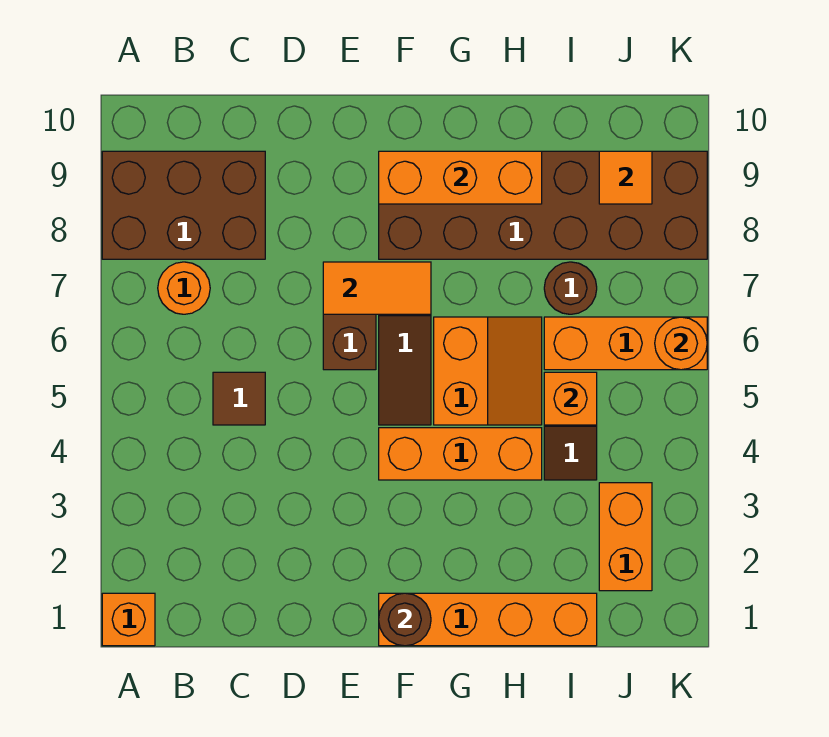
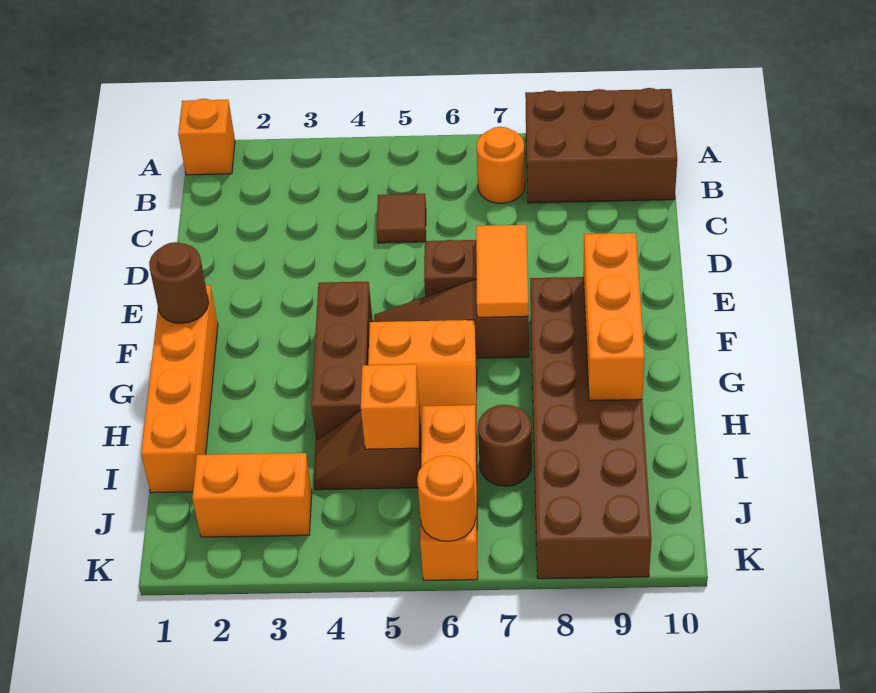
brown 2x3 brick [102,151,265,259] -> brown 2x3 brick turned to [525,88,677,203]
orange 1x3 brick [379,428,542,480] -> brown 1x3 brick [312,282,373,440]
orange 1x1 tile [599,151,652,204] -> none

